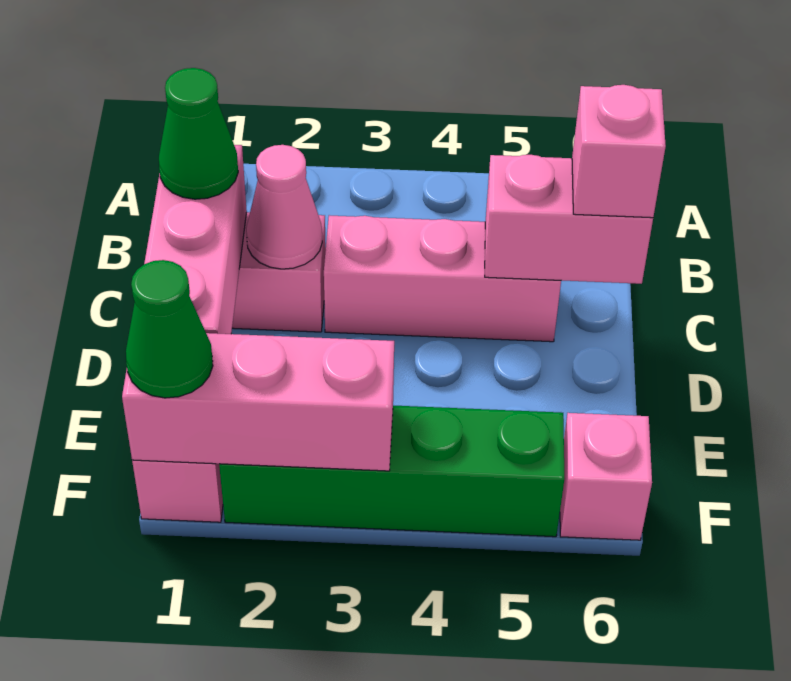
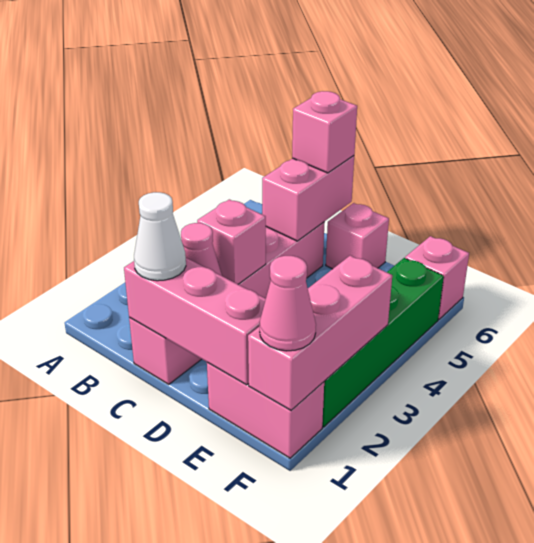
green 1x1 cone [159,68,238,199] -> white 1x1 cone [134,192,186,281]
none -> pink 1x1 brick [197,199,266,284]
none -> pink 1x1 brick [326,203,389,269]
green 1x1 cone [126,260,213,398] -> pink 1x1 cone [260,256,316,351]

